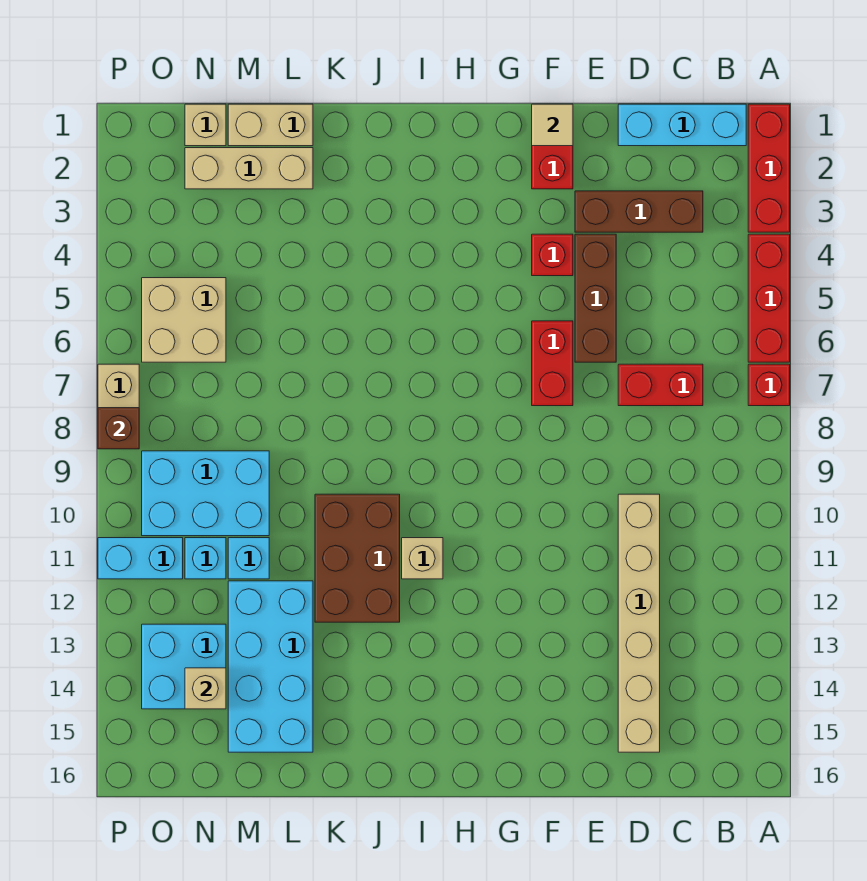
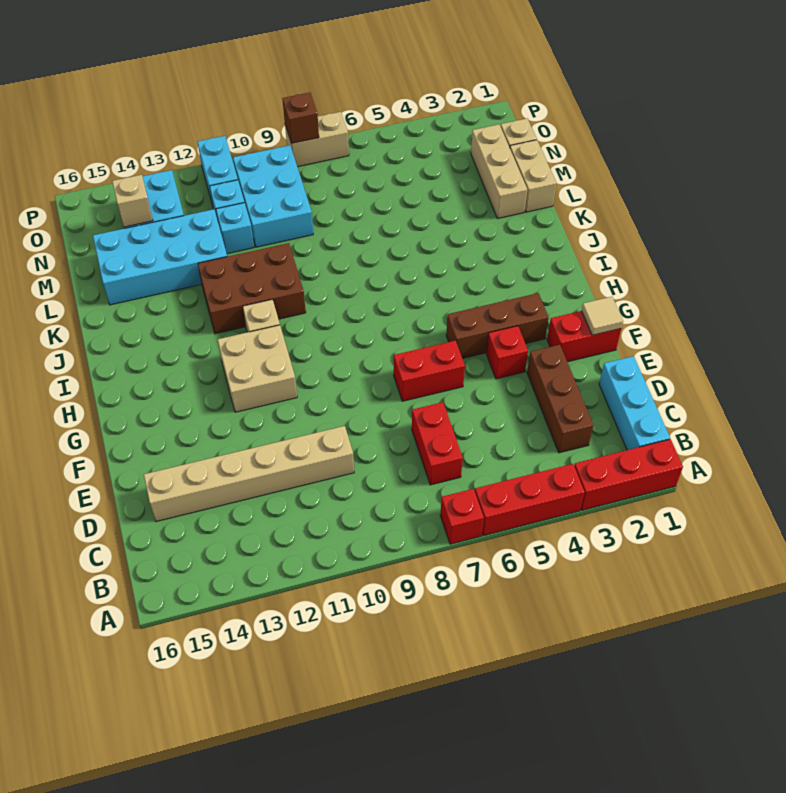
brown 1x3 brick [575,234,616,362] -> brown 1x3 brick moved to [446,293,549,359]
tan 2x2 brick [142,278,226,362] -> tan 2x2 brick moved to [218,325,297,412]

